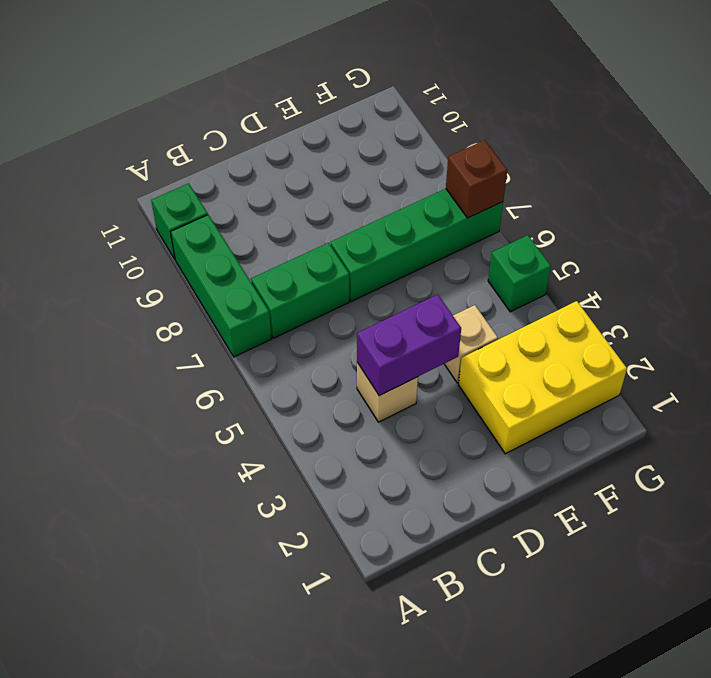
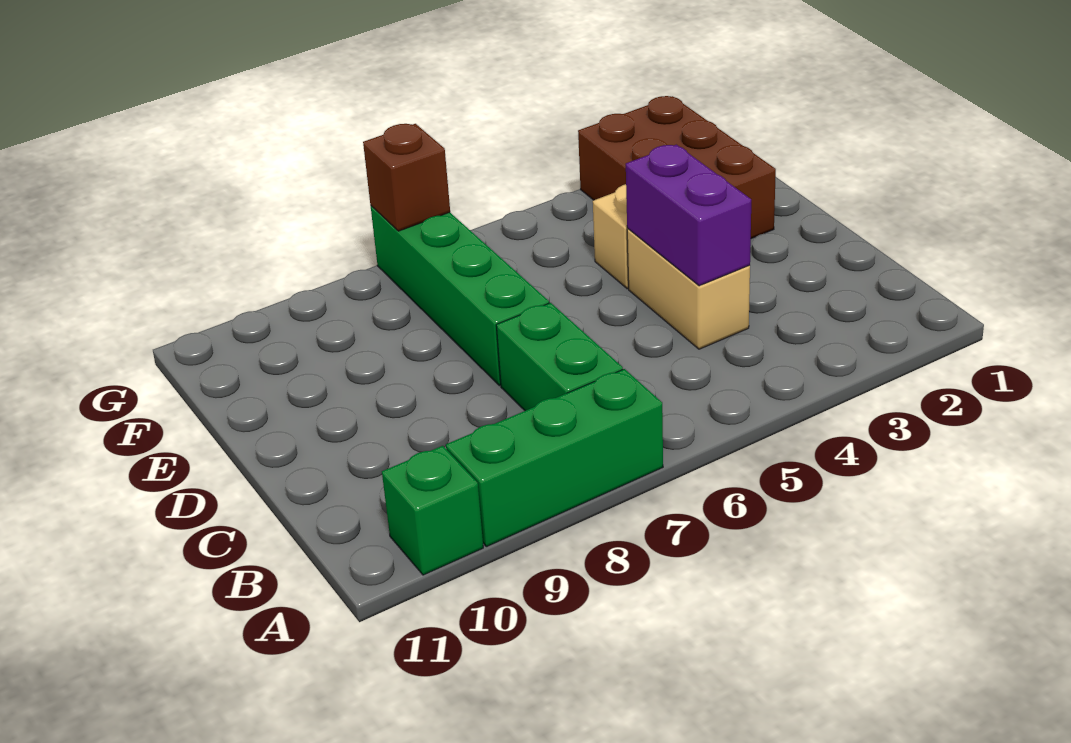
tan 1x1 brick [357,362,418,422] -> tan 1x2 brick [627,228,750,349]
yellow 2x3 brick [458,301,627,454] -> brown 2x3 brick [578,96,776,239]
green 1x1 brick [488,235,551,312] -> none

